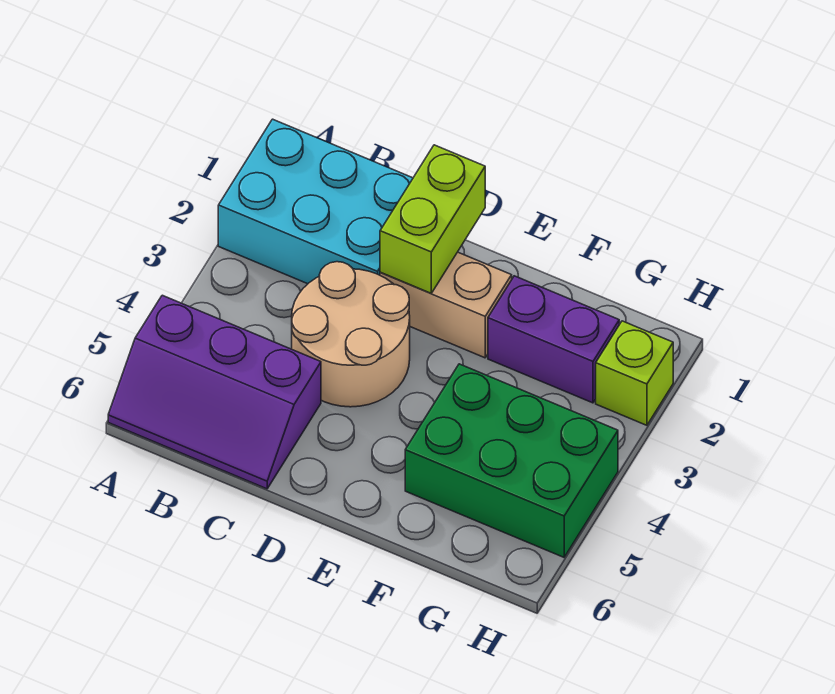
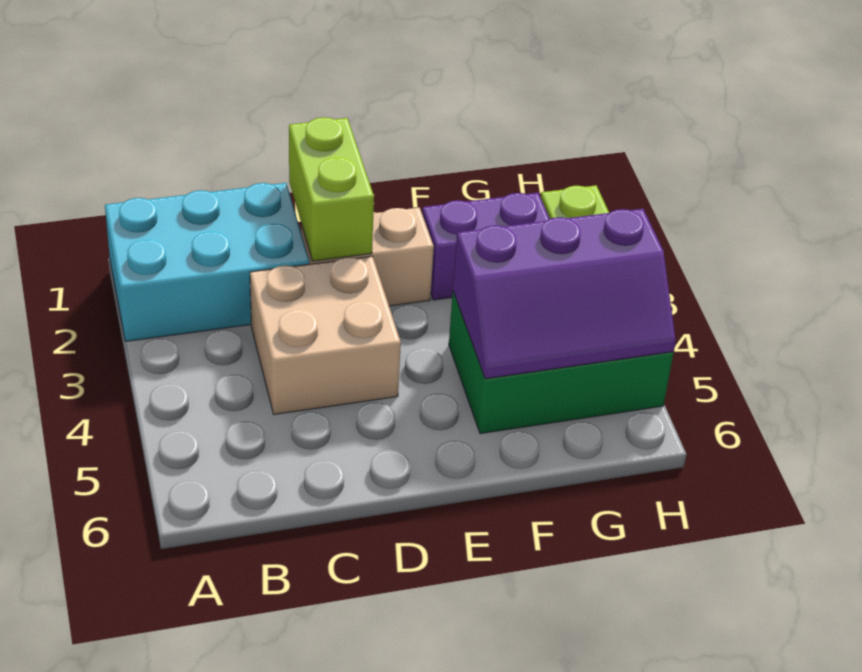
purple 2x3 slope [108,295,321,489] -> purple 2x3 slope moved to [453,209,676,379]
tan 2x2 round brick [292,262,410,407] -> tan 2x2 brick [250,256,401,414]

